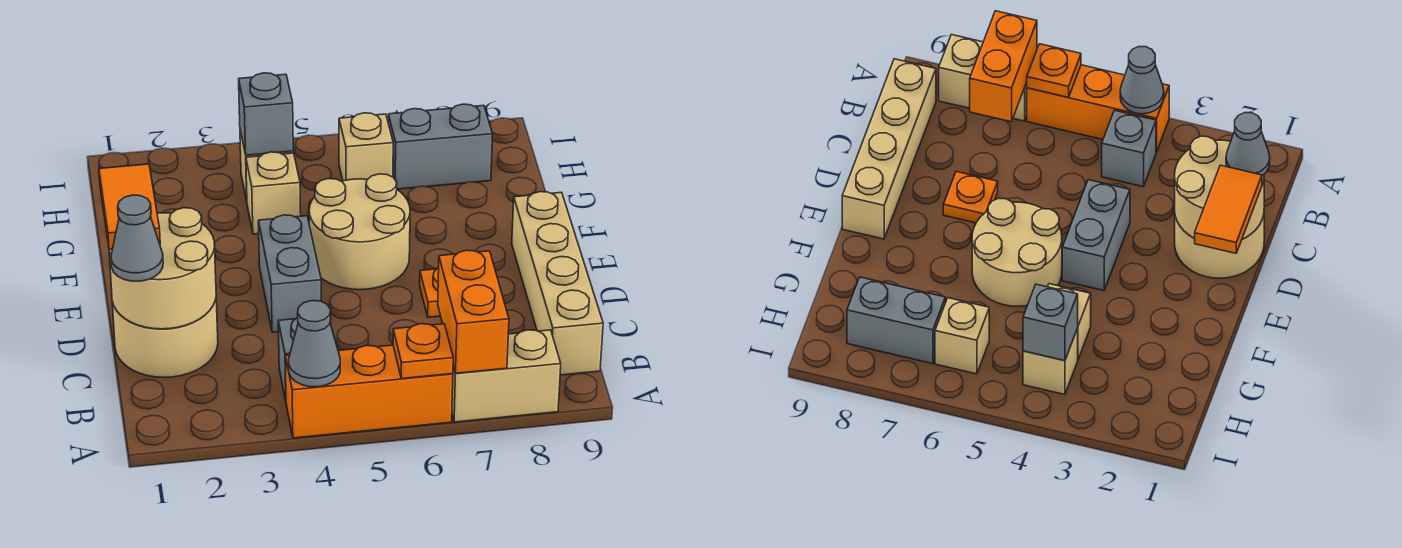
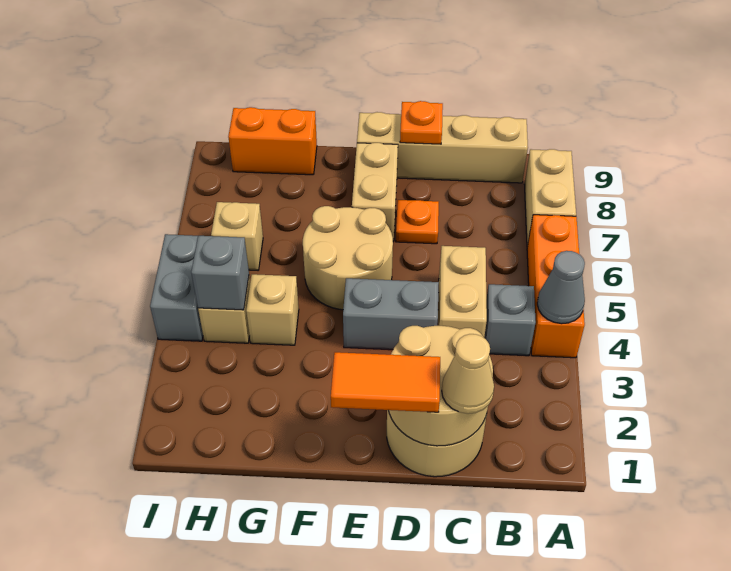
orange 1x1 plate [393,324,453,379] -> orange 1x1 plate moved to [400,101,443,144]
orange 1x2 brick [438,250,509,373] -> orange 1x2 brick moved to [228,107,317,175]
grey 1x1 cone [111,195,163,281] -> tan 1x1 cone [442,334,494,414]
none -> tan 1x2 brick [438,246,487,338]
none -> tan 1x2 brick [352,143,398,242]
grey 1x2 brick [388,104,493,189] -> grey 1x2 brick moved to [150,234,203,341]

